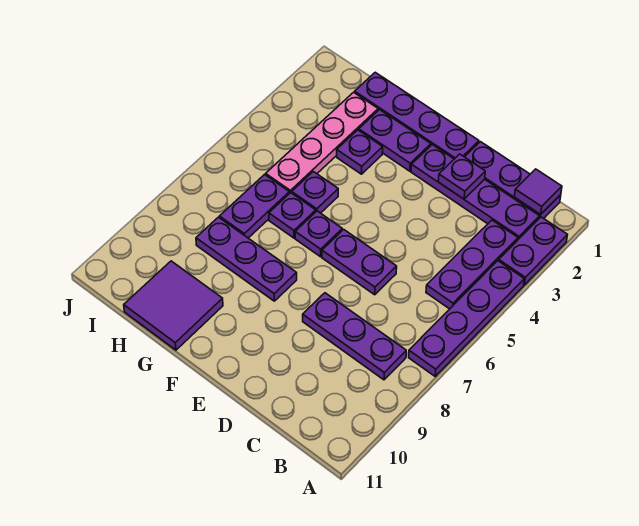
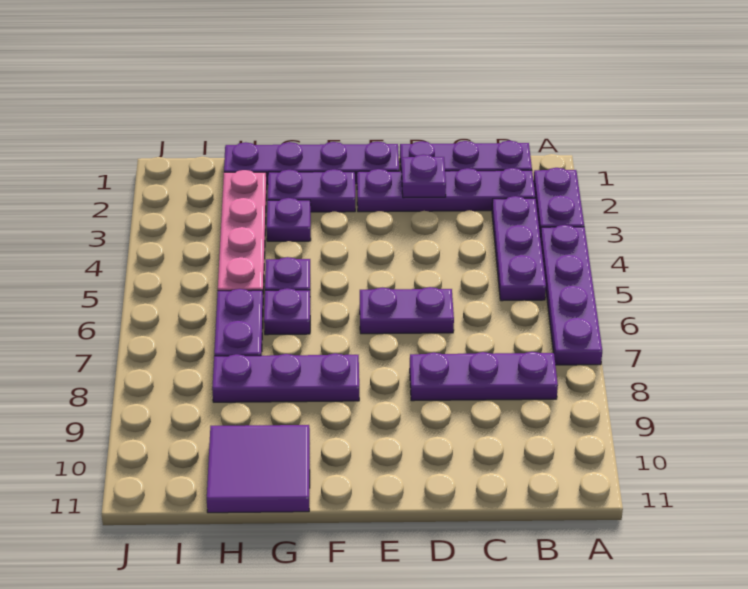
purple 1x1 tile [514,169,562,214] -> none
purple 1x1 plate [295,211,342,257] -> none

